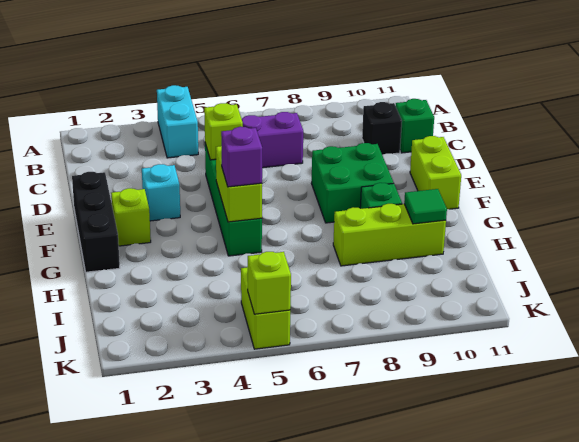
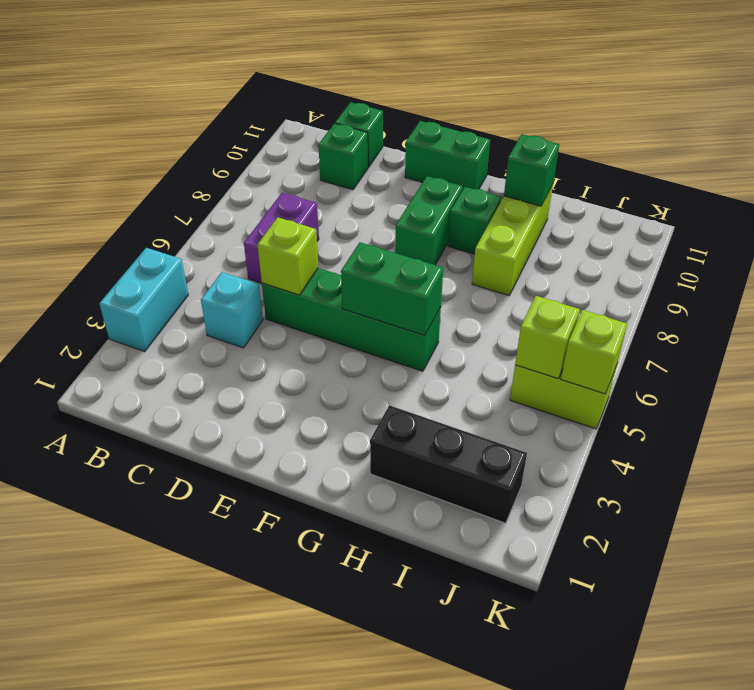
cyan 1x2 brick [157,85,198,158] -> cyan 1x2 brick turned to [99,248,188,351]
black 1x1 brick [362,102,402,155] -> green 1x1 brick [318,123,368,190]
black 1x3 brick [72,172,120,272] -> black 1x3 brick moved to [370,405,527,523]
cyan 1x1 brick [142,164,180,221] -> cyan 1x1 brick moved to [201,272,263,348]
green 2x2 brick [311,143,394,223] -> green 1x2 brick [395,176,463,265]
lime 1x2 brick [410,136,461,209] -> green 1x2 brick [405,121,490,190]
lime 1x1 brick [111,188,151,246] -> lime 1x1 brick moved to [515,296,580,379]
lime 1x2 brick [216,146,262,222] -> green 1x2 brick [341,242,443,335]
purple 1x1 brick [221,127,262,187] -> none
green 1x1 tile [404,189,447,224] -> green 1x1 brick [504,134,559,206]

